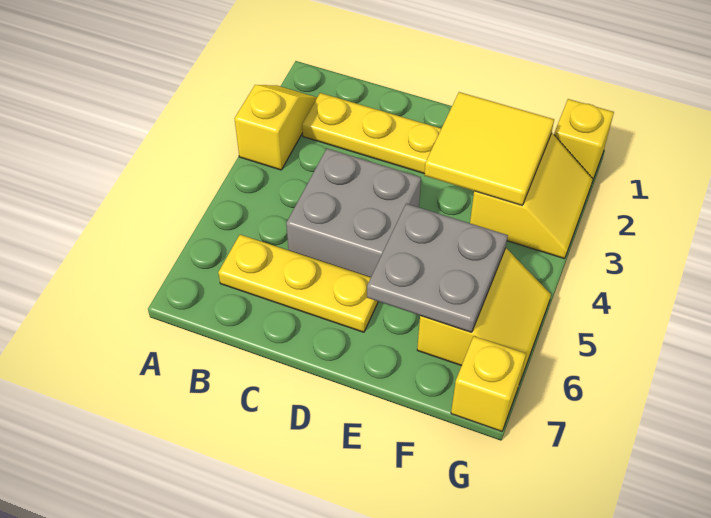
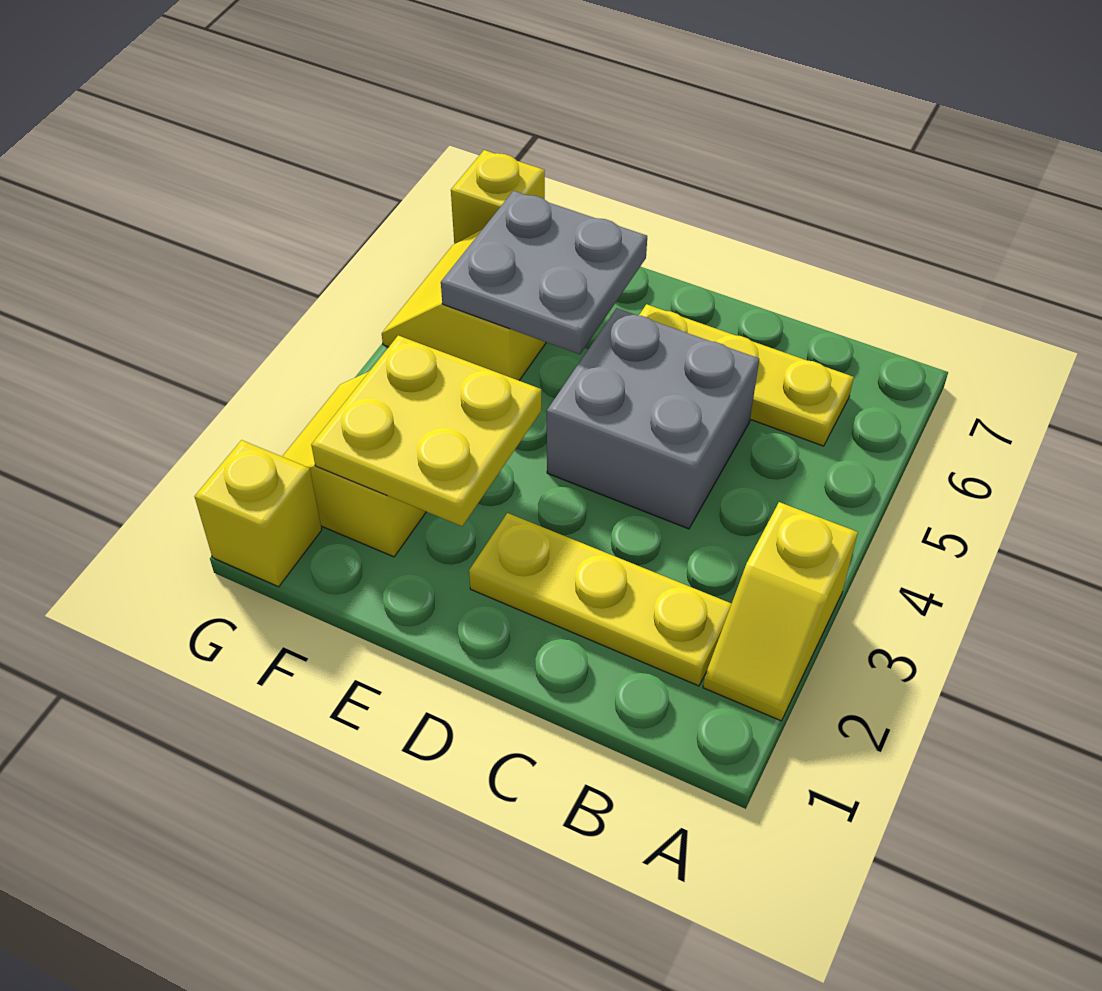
yellow 2x2 tile [424,92,554,205] -> yellow 2x2 plate [311,335,541,526]

